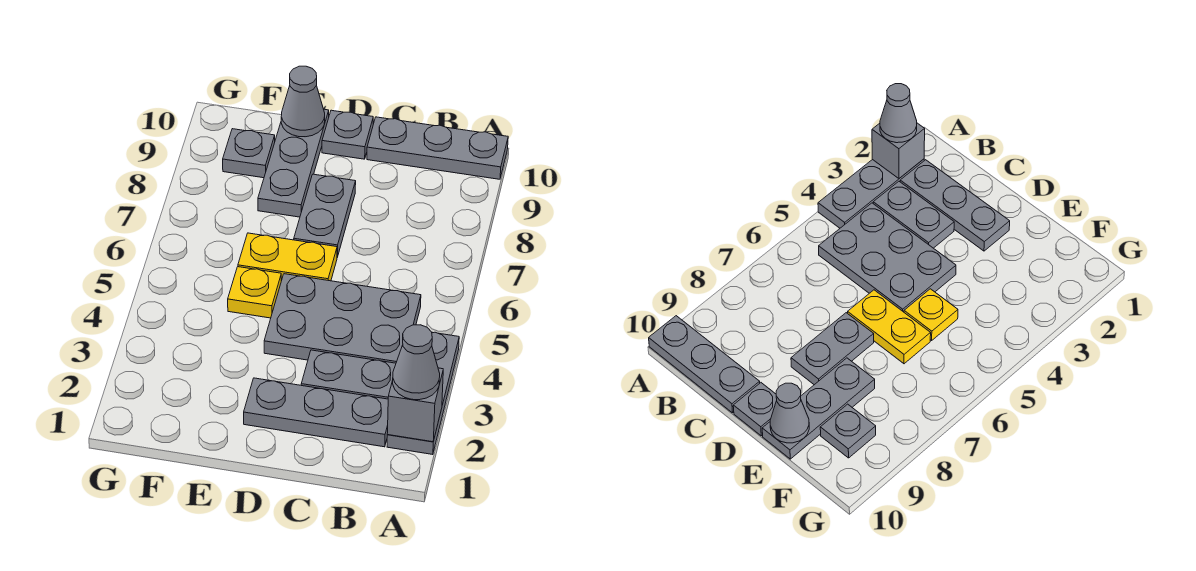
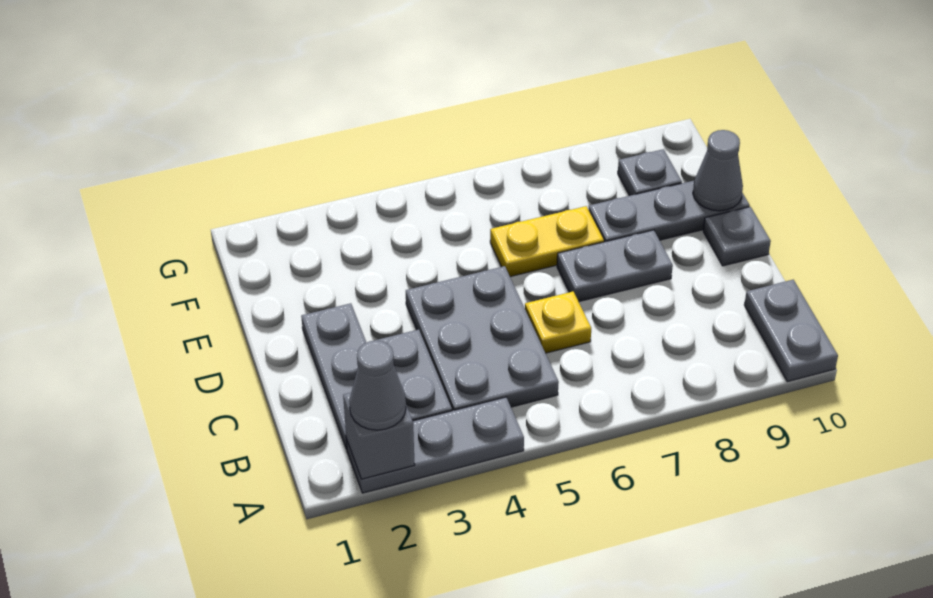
grey 1x3 plate [367,117,508,179] -> grey 1x2 plate [744,280,838,382]
yellow 1x2 plate [238,233,337,281] -> yellow 1x2 plate turned to [490,206,604,277]
yellow 1x1 plate [228,267,281,318] -> yellow 1x1 plate moved to [525,292,591,353]

